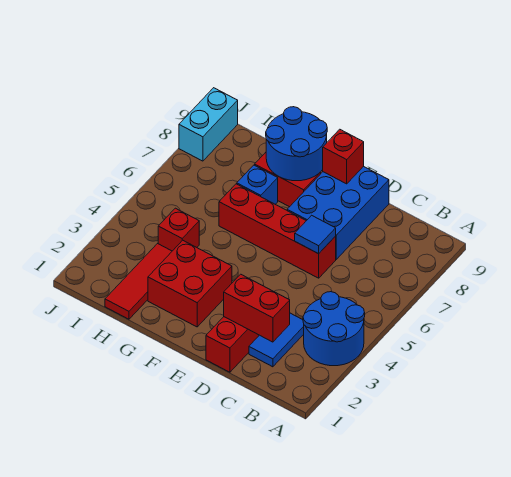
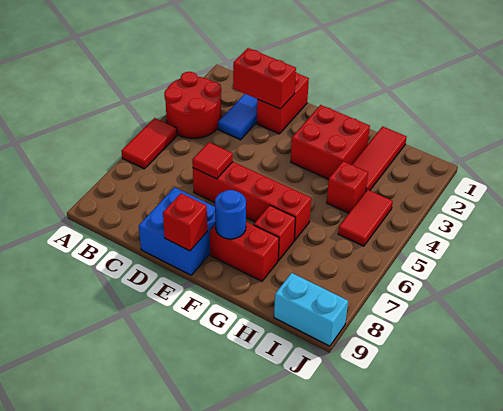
blue 2x2 round brick [303,292,365,366] -> red 2x2 round brick [164,72,221,138]
none -> red 1x2 tile [121,118,177,169]
blue 1x1 tile [295,215,336,254] -> red 1x1 tile [192,142,233,179]
blue 2x3 brick [287,166,389,259] -> blue 2x2 brick [139,187,215,275]
blue 2x2 round brick [266,107,327,181] -> blue 1x1 round brick [215,190,246,239]
blue 1x1 brick [237,165,278,204] -> red 1x1 brick [254,206,295,261]
none -> red 1x2 tile [338,190,393,246]
cyan 1x2 brick [179,88,238,161] -> cyan 1x2 brick turned to [274,273,348,346]

